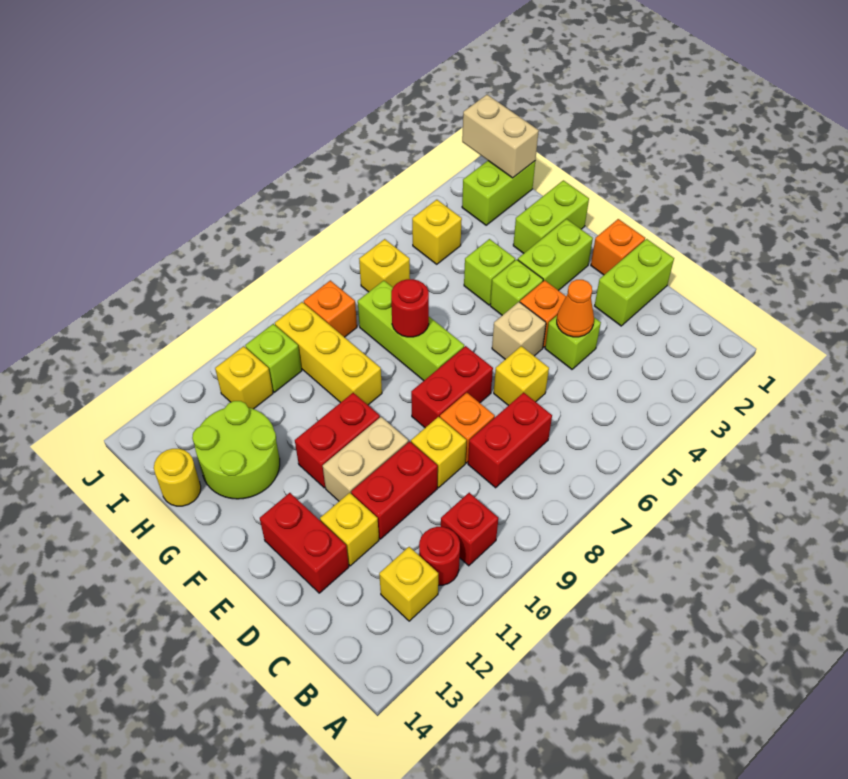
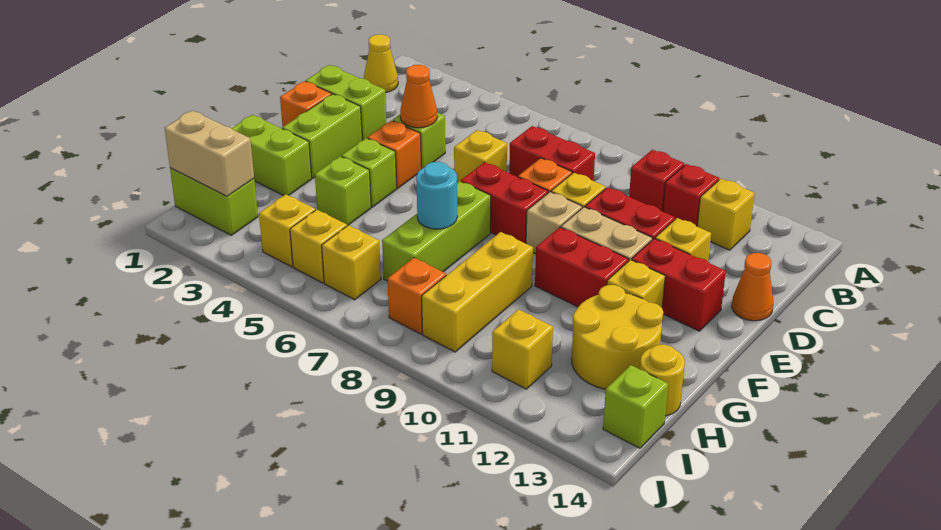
none -> yellow 1x1 cone [364,34,398,93]
red 1x1 round brick [419,527,460,585] -> red 1x1 brick [663,164,719,226]
red 1x2 brick [260,493,349,593] -> red 1x2 brick turned to [632,239,726,331]
none -> orange 1x1 cone [732,253,773,321]
tan 1x1 brick [492,302,546,359] -> tan 1x1 brick moved to [526,192,582,254]
lime 1x2 brick [518,219,593,291] -> lime 1x2 brick turned to [282,94,362,178]
none -> yellow 1x1 brick [607,260,665,307]
red 1x1 round brick [391,279,429,337] -> cyan 1x1 round brick [416,162,457,229]
lime 2x2 round brick [192,401,280,499] -> yellow 2x2 round brick [572,285,663,389]
tan 1x2 brick [462,95,539,178] -> tan 1x2 brick turned to [165,111,254,196]
none -> yellow 1x1 brick [290,210,347,283]
lime 1x1 brick [245,324,302,392] -> lime 1x1 brick moved to [603,365,668,448]

